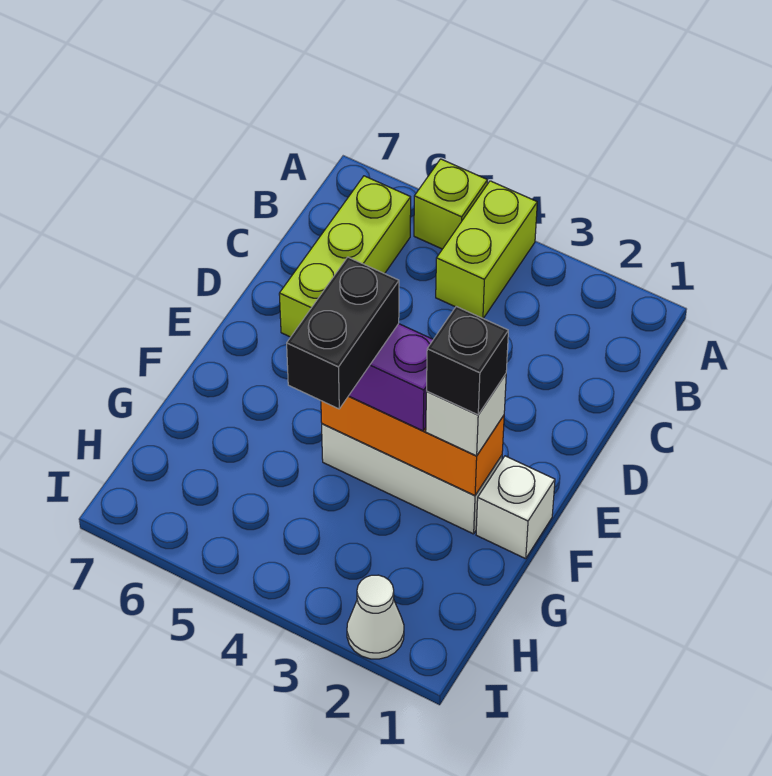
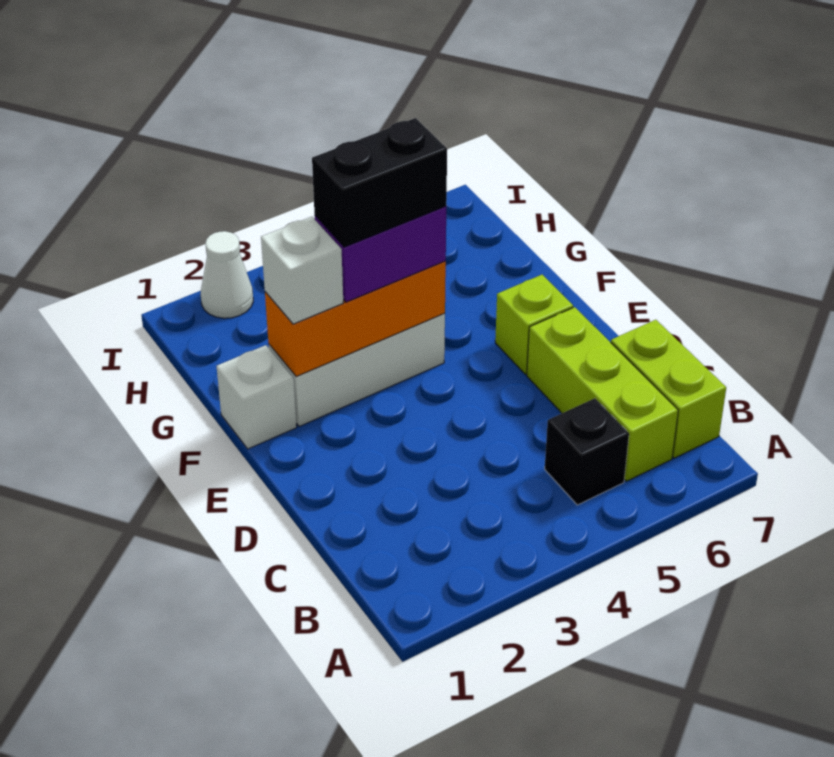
lime 1x2 brick [436,181,537,318] -> lime 1x2 brick moved to [611,320,726,458]
lime 1x1 brick [414,159,487,249] -> lime 1x1 brick moved to [495,275,573,374]
black 1x1 brick [426,306,508,415] -> black 1x1 brick moved to [545,398,629,505]
black 1x2 brick [287,257,399,409] -> black 1x2 brick turned to [312,118,447,247]

